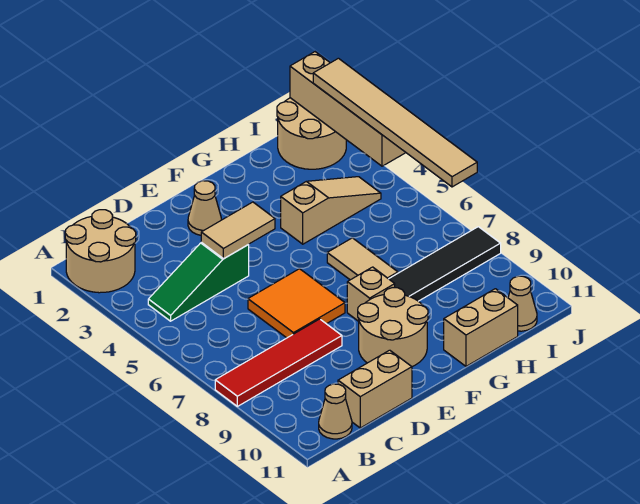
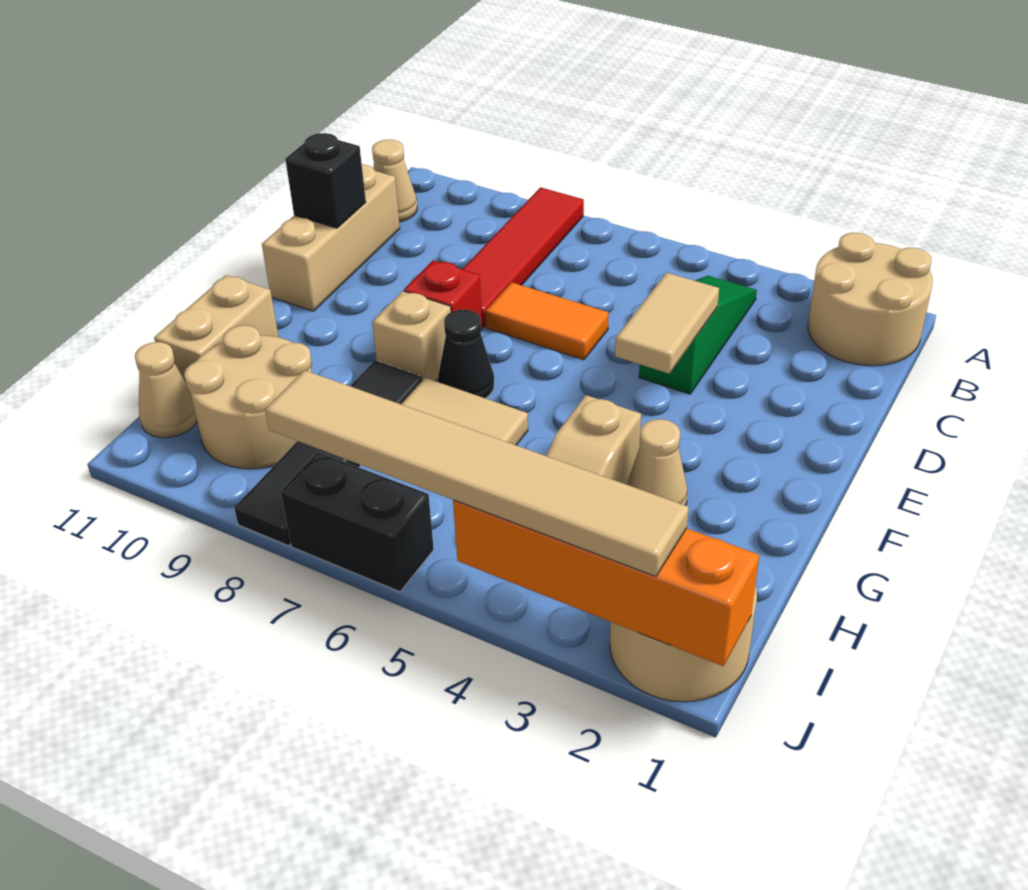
tan 1x2 brick [338,350,412,428] -> tan 1x3 brick [262,164,400,311]
orange 2x2 tile [248,269,345,338] -> orange 1x2 tile [485,282,609,360]
none -> black 1x1 brick [285,133,366,228]
tan 1x1 cone [188,181,221,235] -> tan 1x1 cone moved to [627,419,687,505]
none -> red 1x1 brick [404,261,483,330]
tan 2x2 round brick [358,288,428,366] -> tan 2x2 round brick moved to [184,325,312,469]
none -> black 1x1 cone [438,309,494,398]
tan 1x4 brick [290,52,406,166] -> orange 1x4 brick [453,500,759,666]
none -> black 1x2 brick [281,452,434,592]

